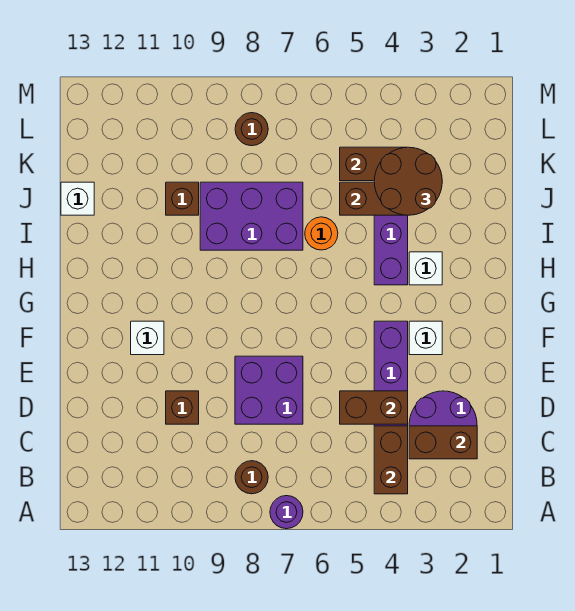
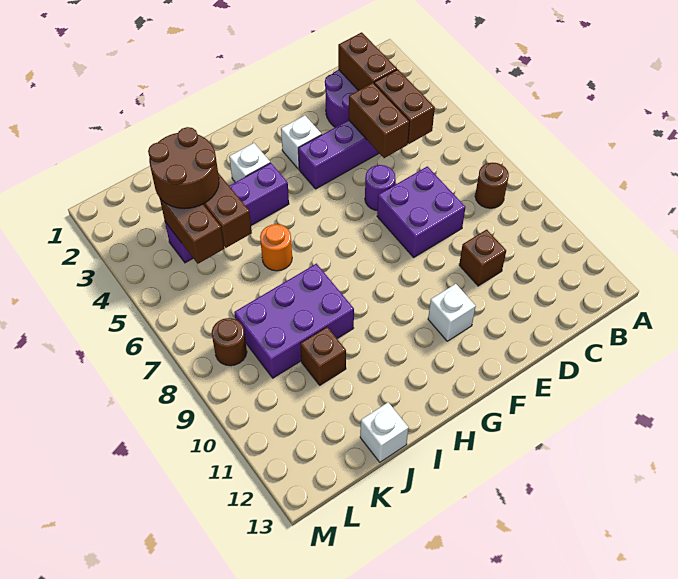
purple 1x1 round brick [270,496,303,529] -> purple 1x1 round brick moved to [365,165,395,210]
brown 1x2 brick [374,426,408,494] -> brown 1x2 brick turned to [374,69,435,144]
purple 2x3 brick [200,182,303,250] -> purple 2x3 brick turned to [234,264,354,378]

